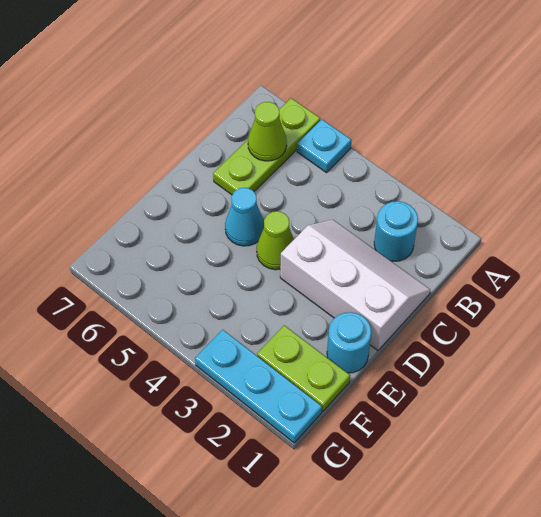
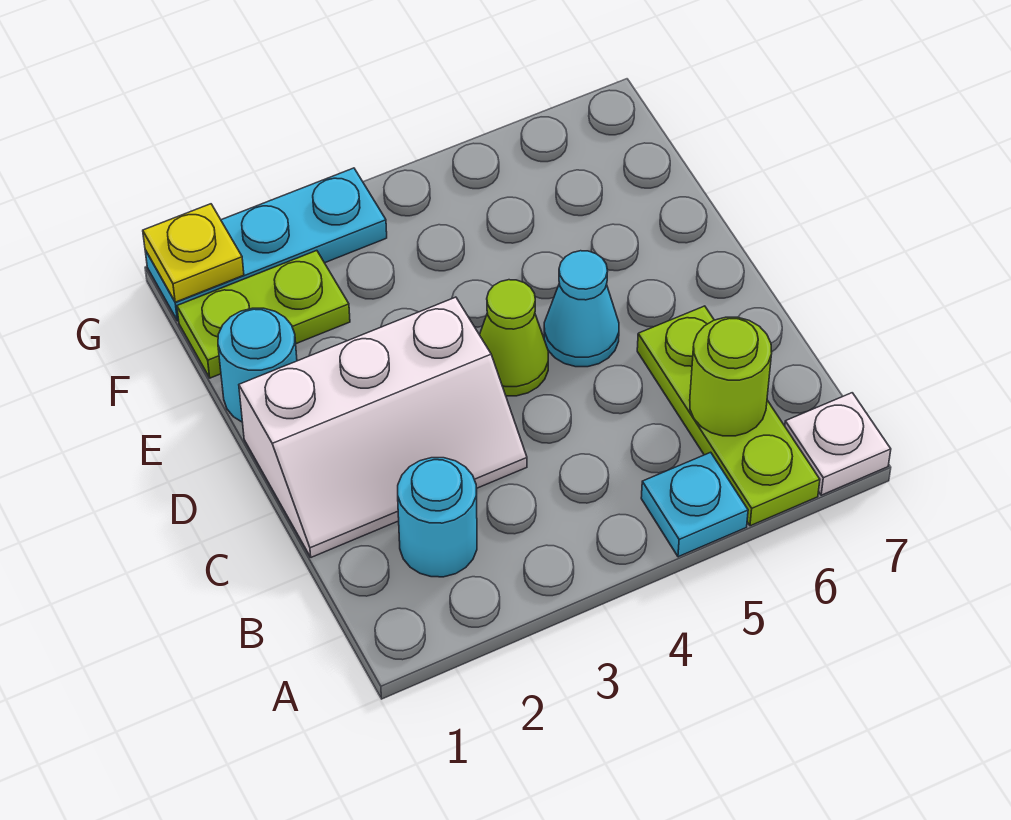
none -> white 1x1 plate [785,393,891,495]
lime 1x1 cone [248,102,287,161] -> lime 1x1 round brick [690,317,772,436]
none -> yellow 1x1 plate [143,204,244,302]

